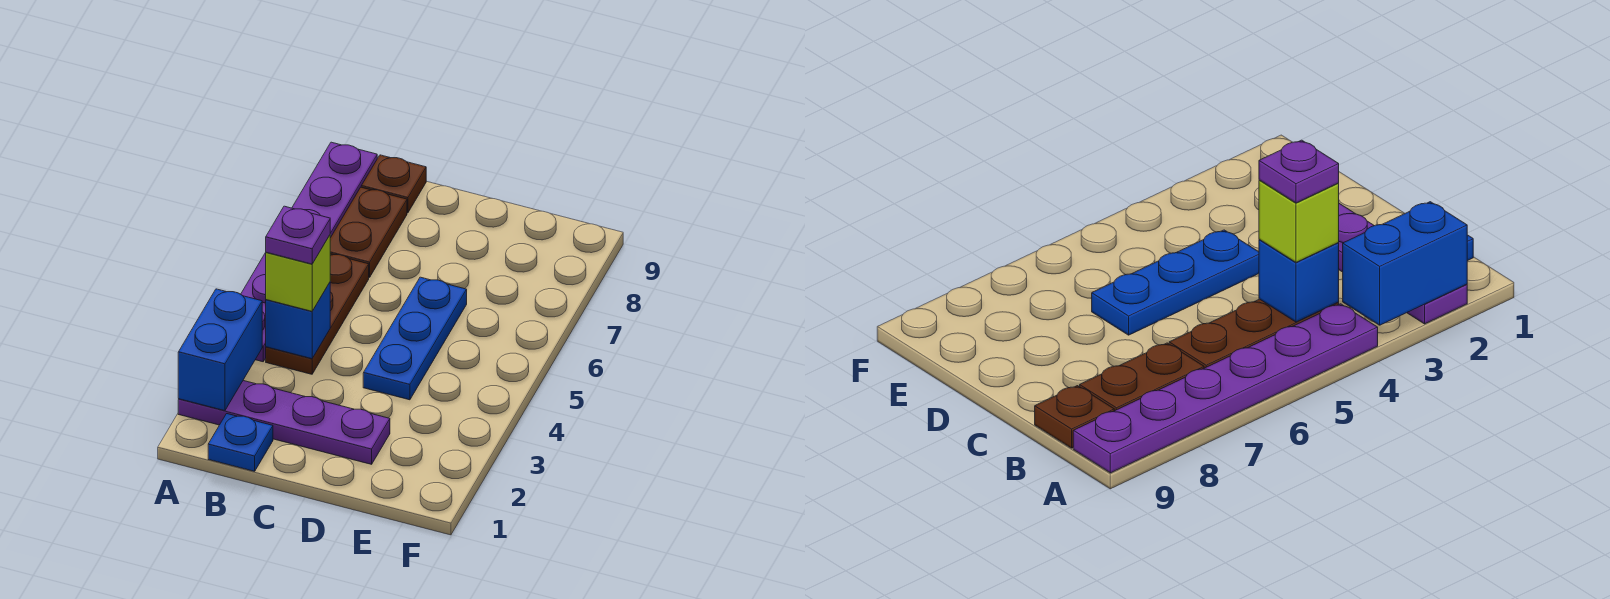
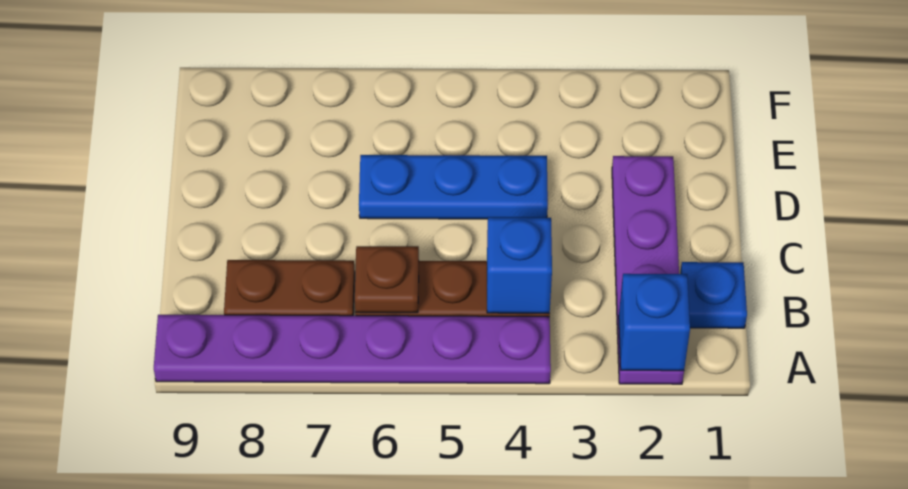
blue 1x2 brick [178,289,262,411] -> blue 1x1 brick [619,274,690,371]
lime 1x1 brick [266,235,330,311] -> none
purple 1x1 plate [266,206,330,264] -> none
brown 1x1 plate [361,155,426,213] -> brown 1x1 plate moved to [355,246,419,313]

